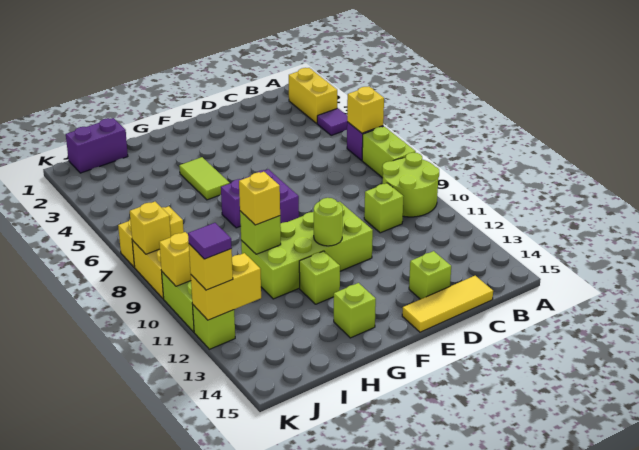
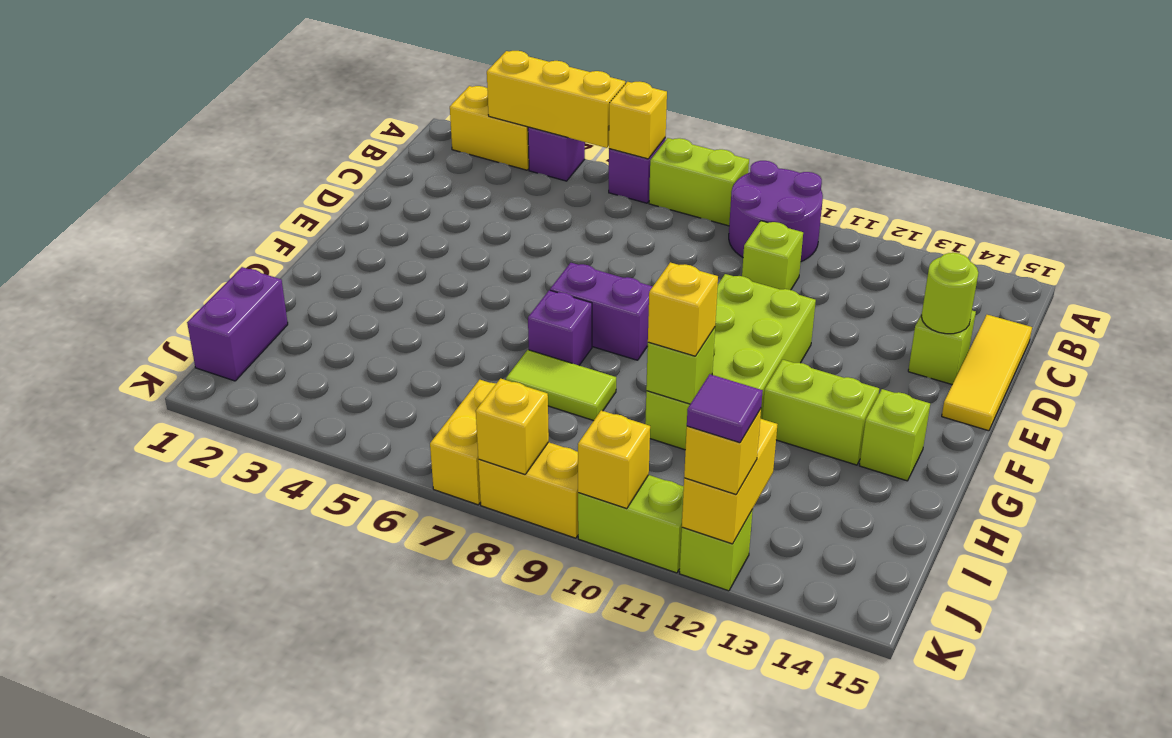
none -> yellow 1x3 brick [487,51,625,148]
purple 1x1 tile [317,108,347,135] -> purple 1x1 brick [528,127,585,181]
lime 2x2 round brick [382,152,439,217] -> purple 2x2 round brick [729,161,823,262]
lime 1x1 round brick [314,198,343,246] -> lime 1x1 round brick moved to [921,253,978,334]
lime 1x2 tile [179,157,230,200] -> lime 1x2 tile moved to [506,350,616,421]
lime 1x1 brick [299,251,340,304] -> lime 1x2 brick [762,360,879,465]

